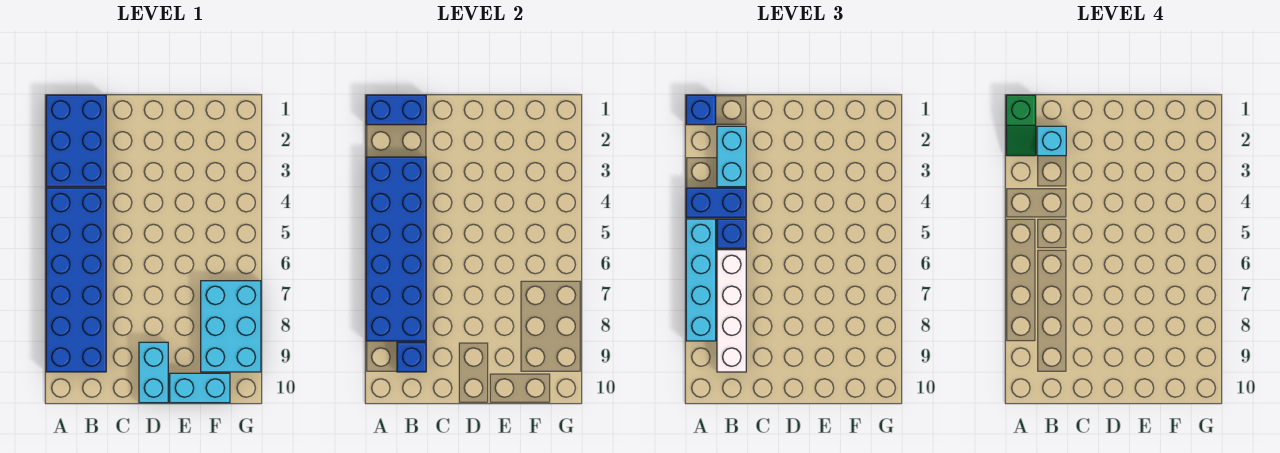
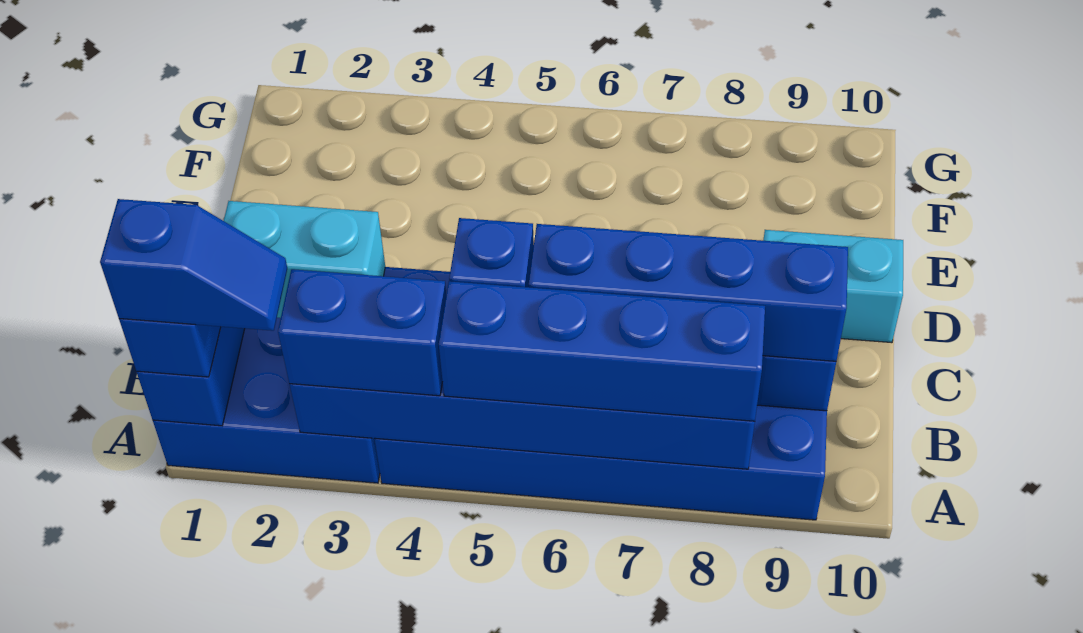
green 1x2 slope [1006,95,1036,156] -> blue 1x2 slope [100,199,287,331]
blue 1x2 brick [686,188,746,217] -> blue 1x2 brick turned to [278,269,446,396]
cyan 1x4 brick [686,219,716,341] -> blue 1x4 brick [439,281,765,421]
cyan 1x1 brick [1037,126,1066,156] -> none
white 1x4 brick [717,250,746,372] -> blue 1x4 brick [529,224,848,361]
cyan 1x2 brick [170,373,230,403] -> none
cyan 2x3 brick [201,281,261,372] -> none

